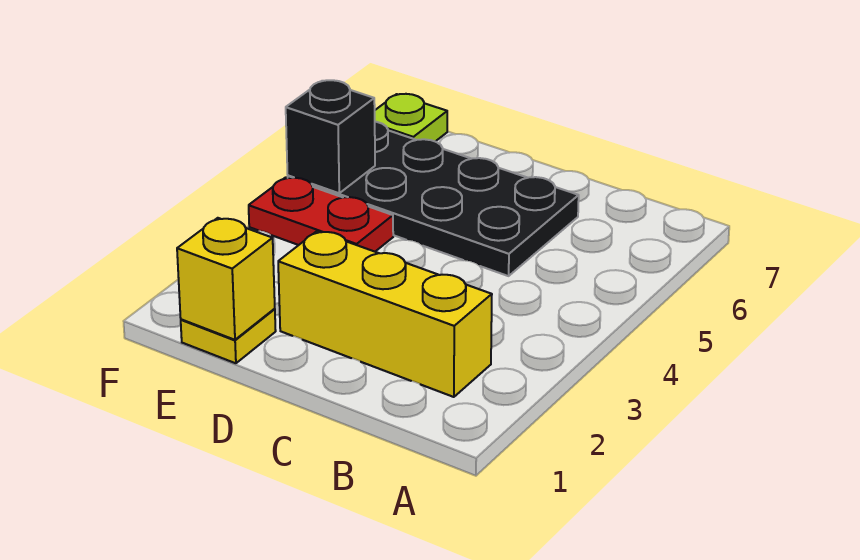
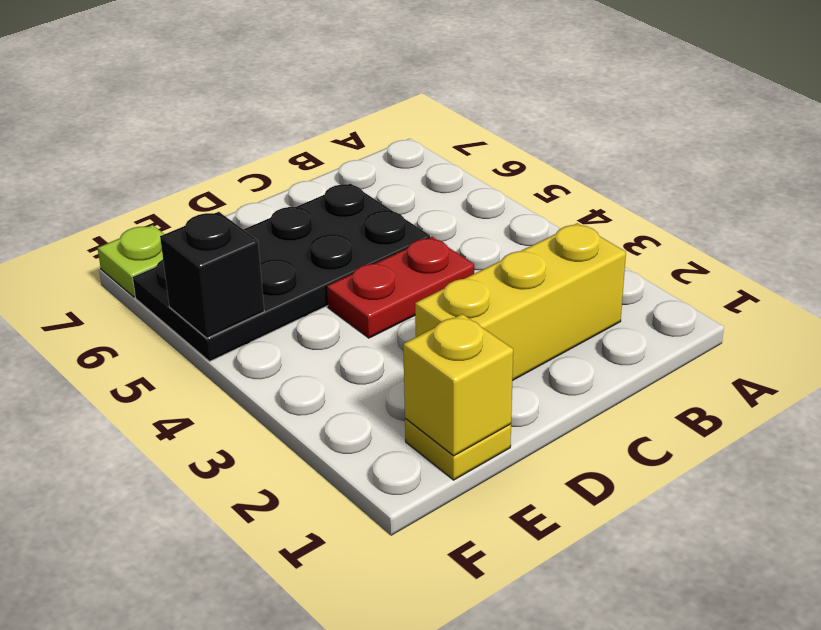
red 1x2 plate [249,177,393,252] -> red 1x2 plate moved to [327,237,474,338]

